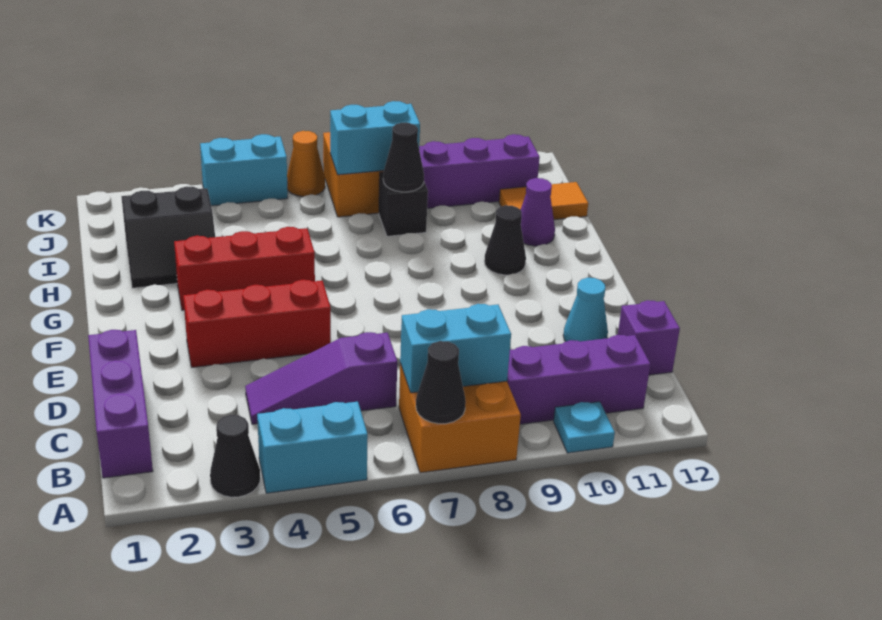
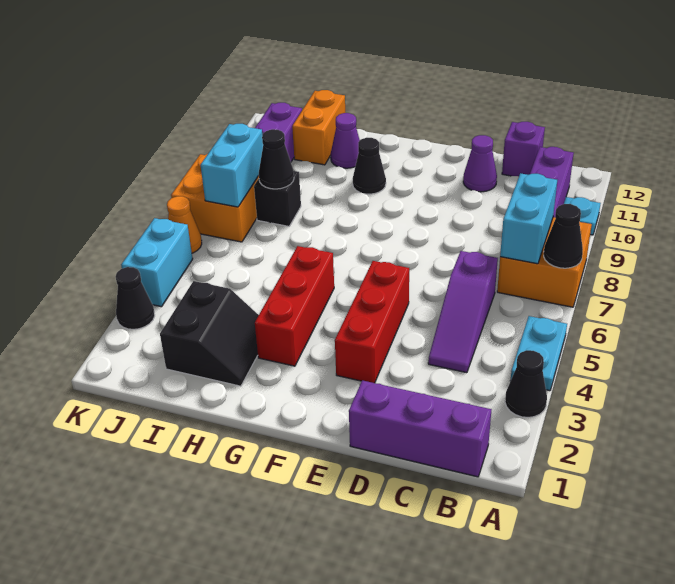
cyan 1x2 brick [257,402,368,493] -> cyan 1x2 plate [510,316,567,391]
cyan 1x1 cone [563,278,608,342] -> purple 1x1 cone [463,135,497,192]
orange 1x2 tile [499,182,588,220] -> orange 1x2 brick [292,90,345,165]
none -> black 1x1 cone [116,267,155,329]

